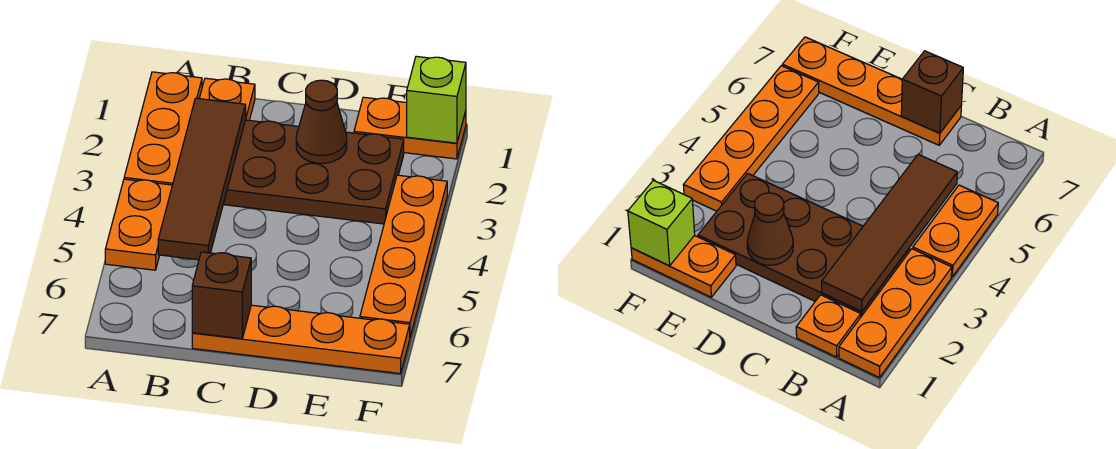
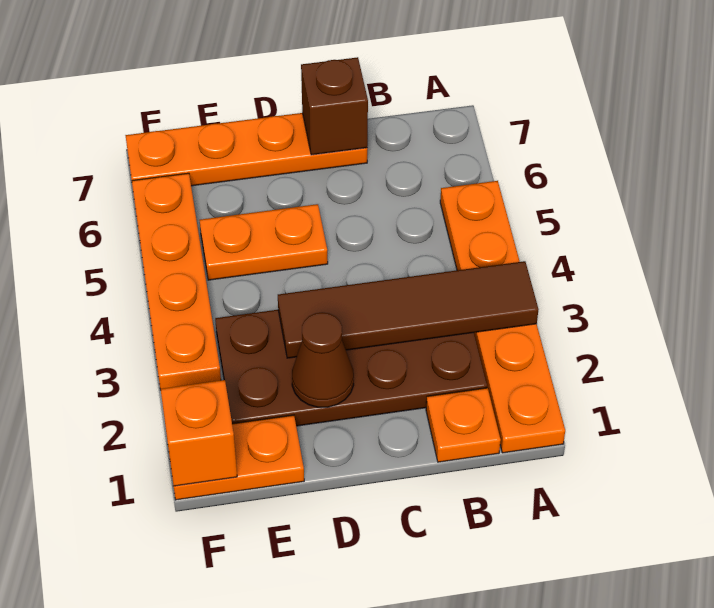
brown 1x4 tile [158,98,246,260] -> brown 1x4 tile turned to [278,261,538,358]
none -> orange 1x2 plate [200,204,328,280]
lime 1x1 brick [407,56,466,143] -> orange 1x1 brick [161,380,237,486]

